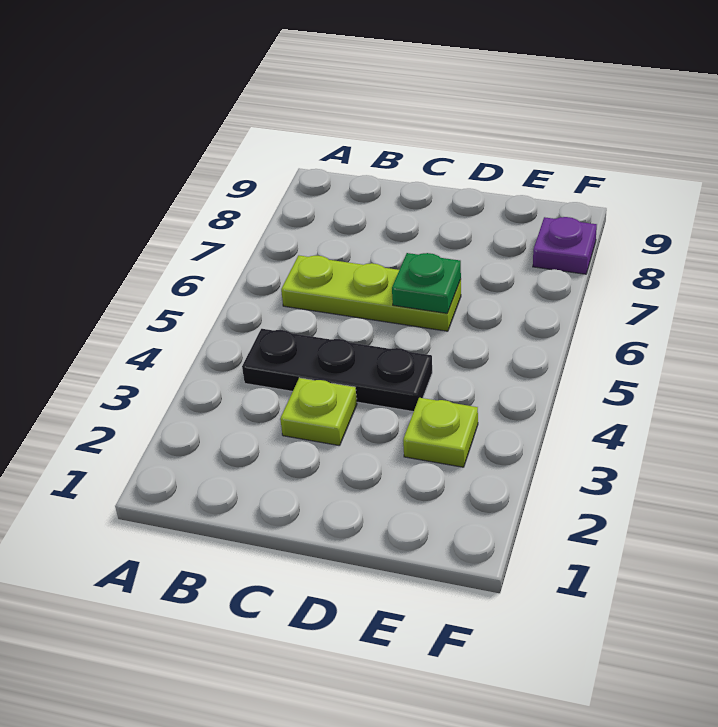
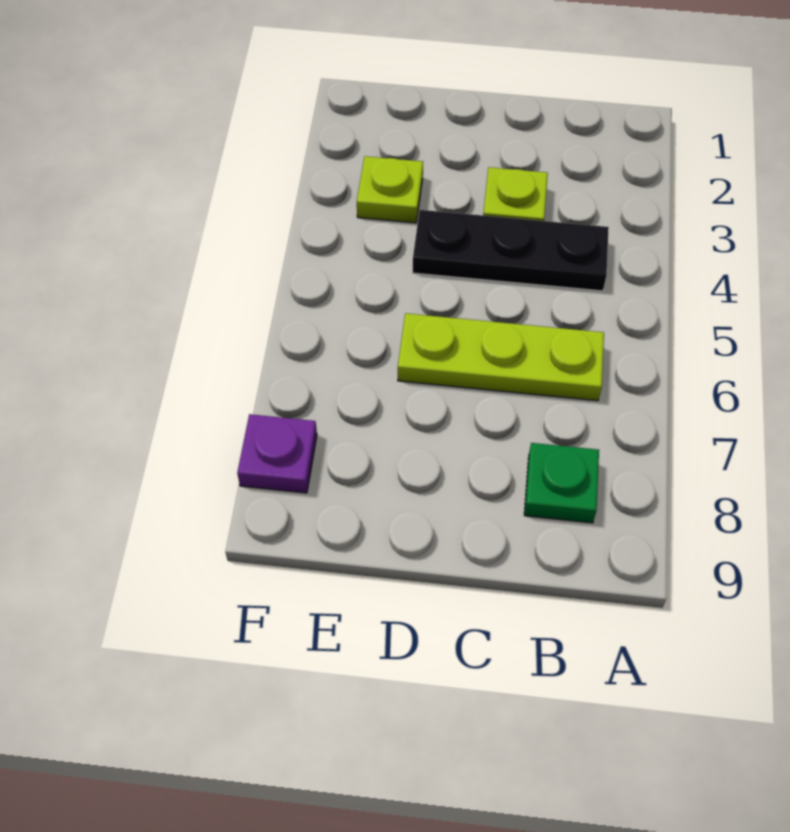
green 1x1 plate [392,253,461,313] -> green 1x1 plate moved to [524,443,599,523]

